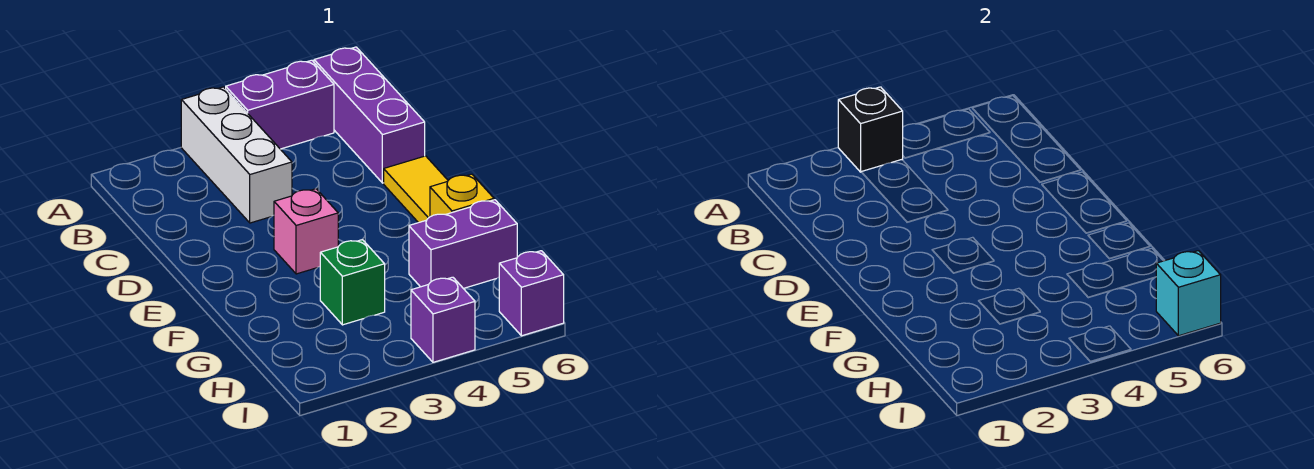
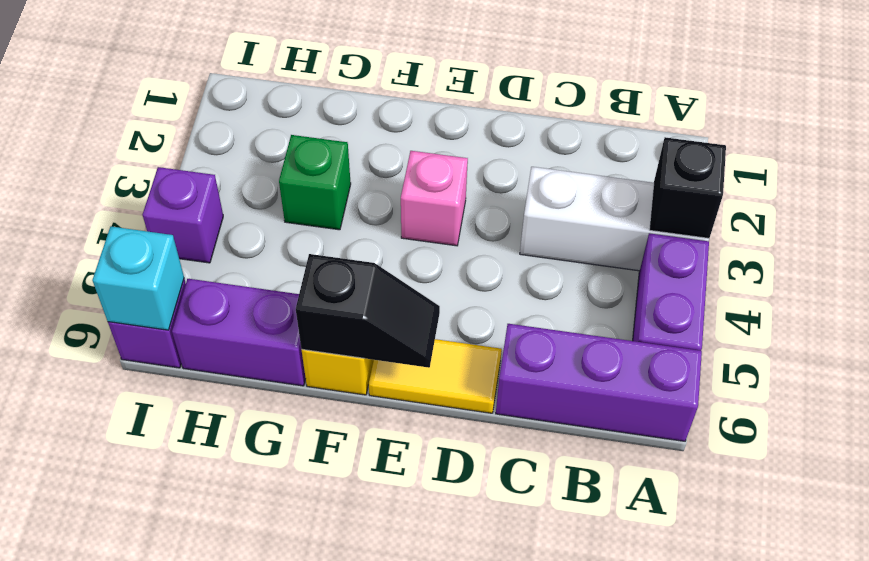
none -> black 1x2 slope [296,254,440,368]
purple 1x2 brick [409,200,517,288] -> purple 1x2 brick turned to [172,279,306,386]

